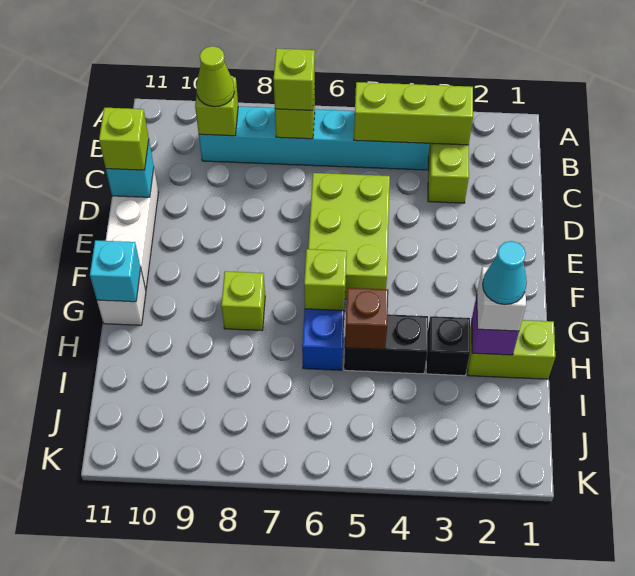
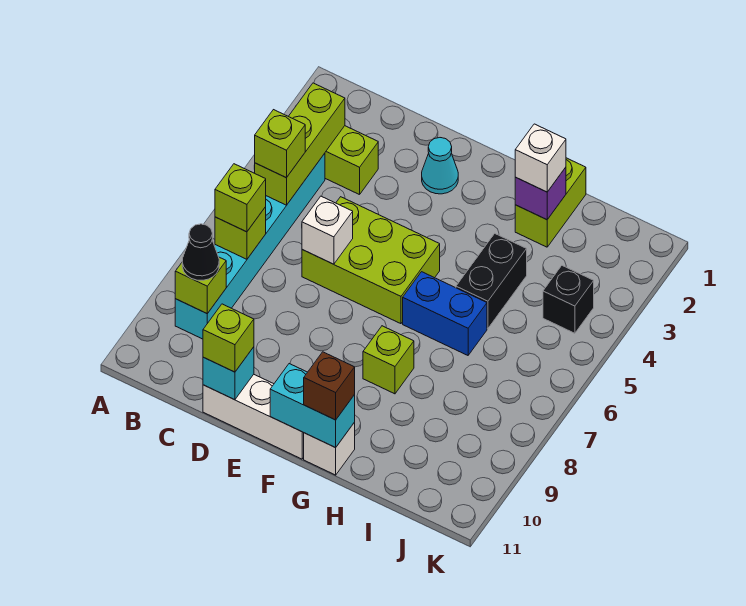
lime 1x1 cone [196,46,234,107] -> black 1x1 cone [182,224,219,280]
none -> white 1x1 brick [302,196,353,264]
lime 1x1 brick [304,249,347,311] -> lime 1x1 brick moved to [255,110,305,178]
cyan 1x1 brick [90,240,141,302] -> cyan 1x2 brick [270,364,355,448]
cyan 1x1 cone [483,241,527,305] -> cyan 1x1 cone moved to [422,138,458,194]
black 1x1 brick [426,316,470,376] -> black 1x1 brick moved to [543,266,594,333]
brown 1x1 brick [345,288,388,349] -> brown 1x1 brick moved to [304,352,355,420]

